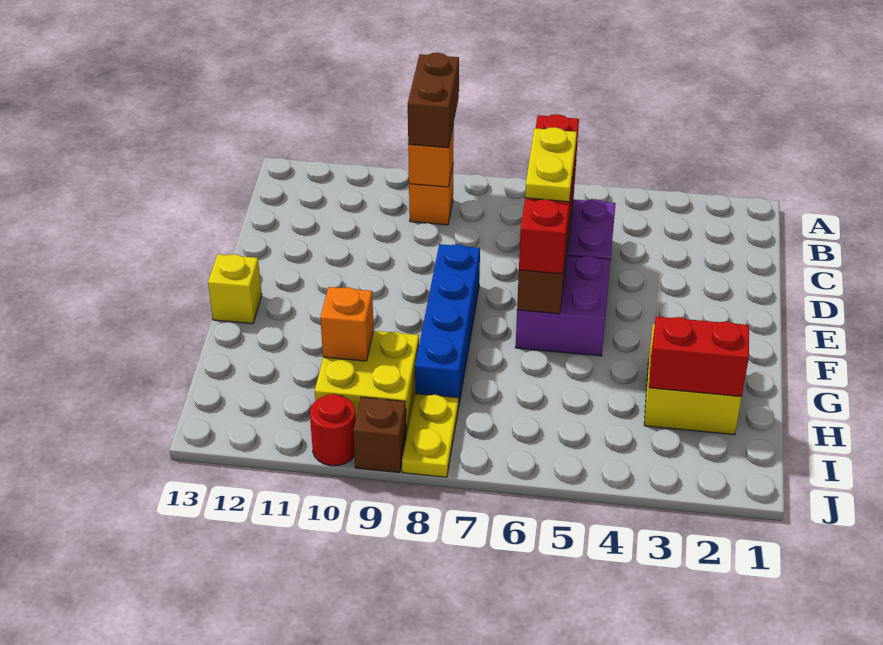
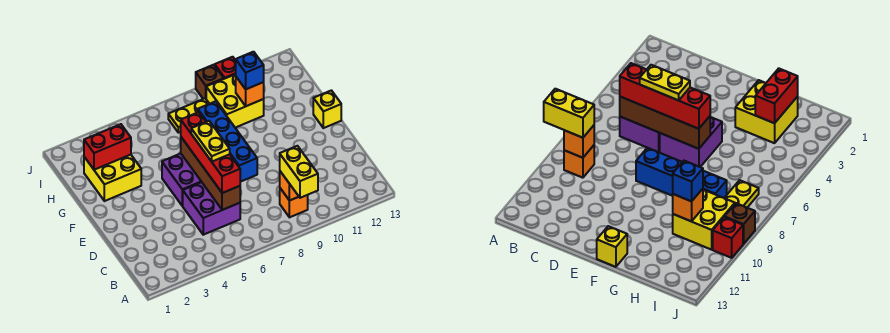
brown 1x2 brick [408,53,459,148] -> yellow 1x2 brick [280,146,318,198]
none -> blue 1x1 brick [236,52,264,89]
yellow 1x2 plate [402,393,459,477] -> yellow 1x2 plate turned to [168,98,209,133]
red 1x1 round brick [310,394,356,466] -> red 1x1 brick [215,57,236,79]

